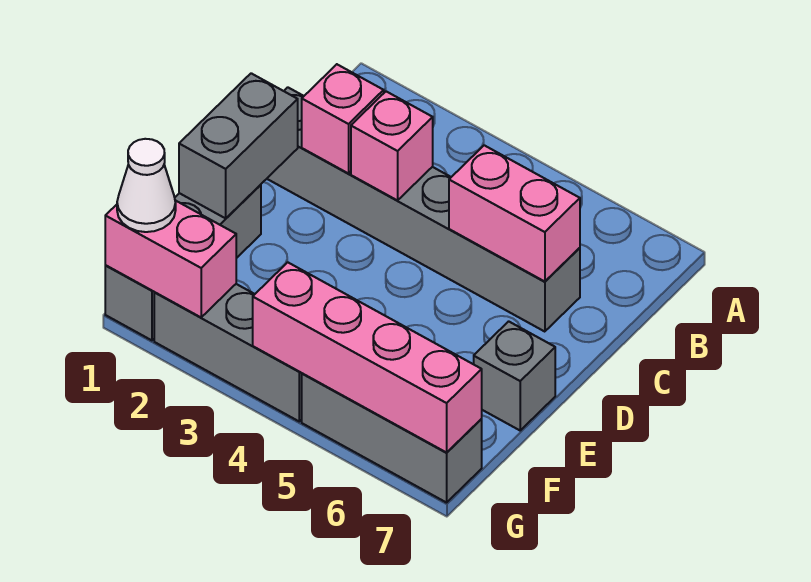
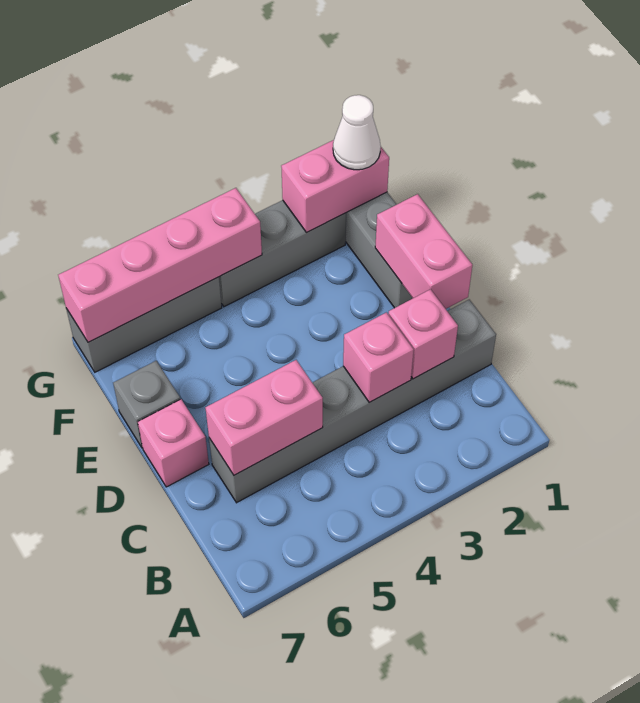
grey 1x2 brick [179,73,298,218] -> pink 1x2 brick [375,194,472,309]
none -> pink 1x1 brick [138,399,209,487]

